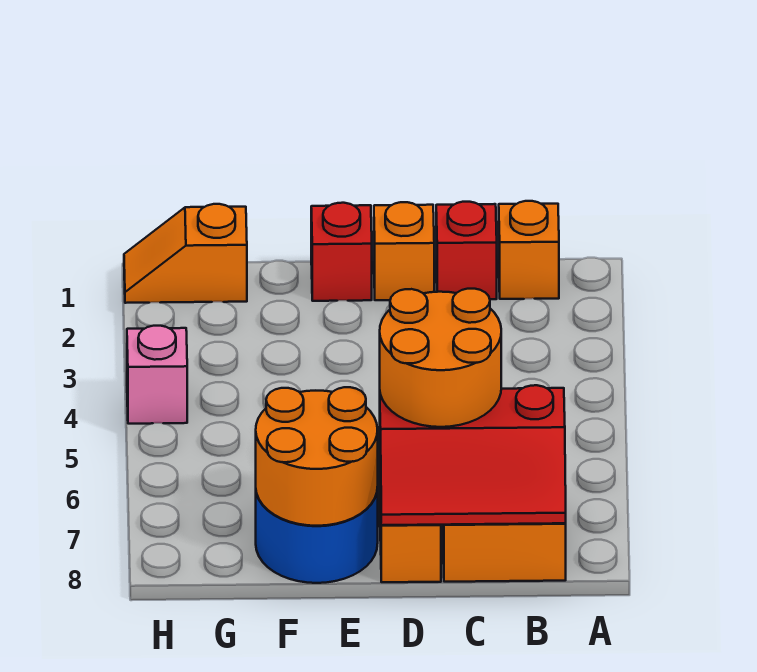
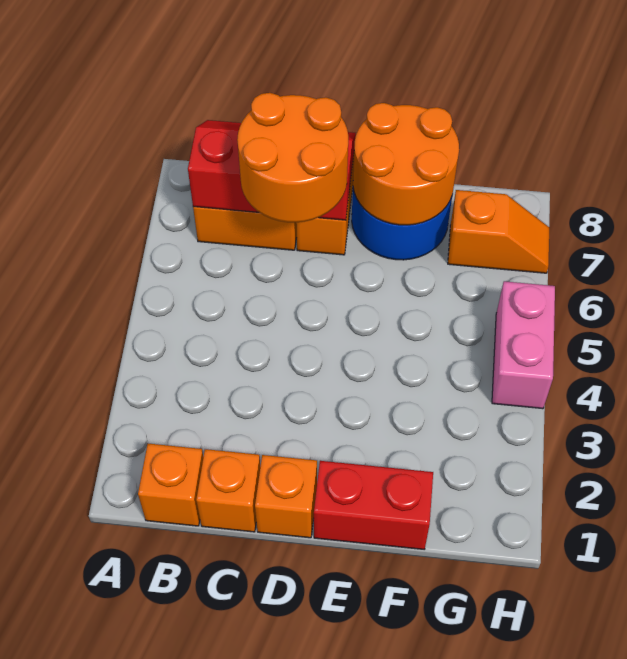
red 1x1 brick [436,202,497,299] -> orange 1x1 brick [196,449,260,532]
red 1x1 brick [311,203,372,301] -> red 1x2 brick [314,461,433,549]
orange 1x2 slope [124,204,247,303] -> orange 1x2 slope moved to [448,190,549,273]
pink 1x1 brick [127,326,187,424] -> pink 1x2 brick [492,281,555,409]

